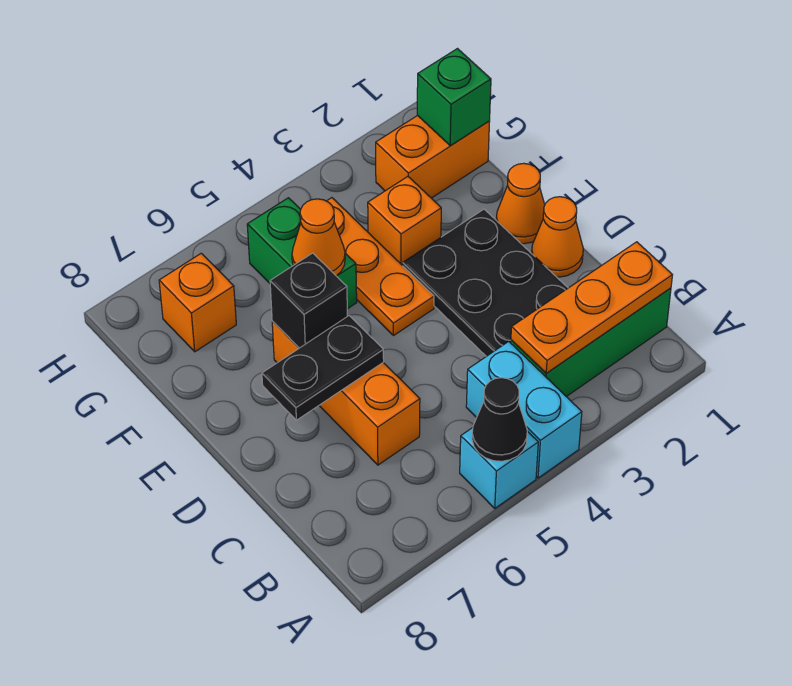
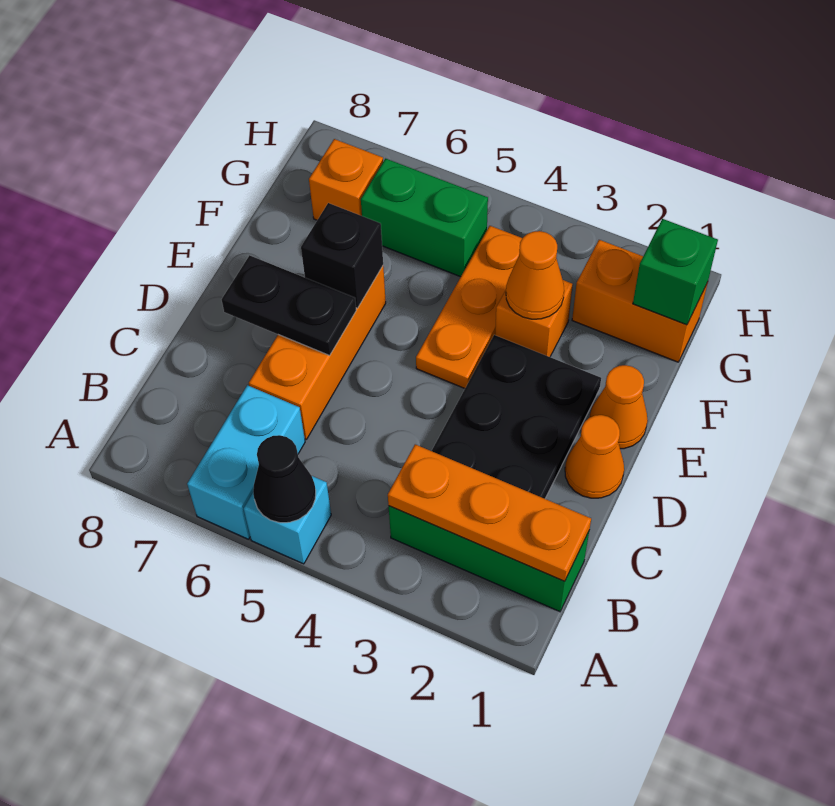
cyan 1x2 brick [466,341,582,478] -> cyan 1x2 brick moved to [187,385,305,539]
green 1x2 brick [247,198,357,309] -> green 1x2 brick turned to [361,159,488,277]
orange 1x1 cone [292,199,345,276] -> orange 1x1 cone moved to [506,231,564,319]

